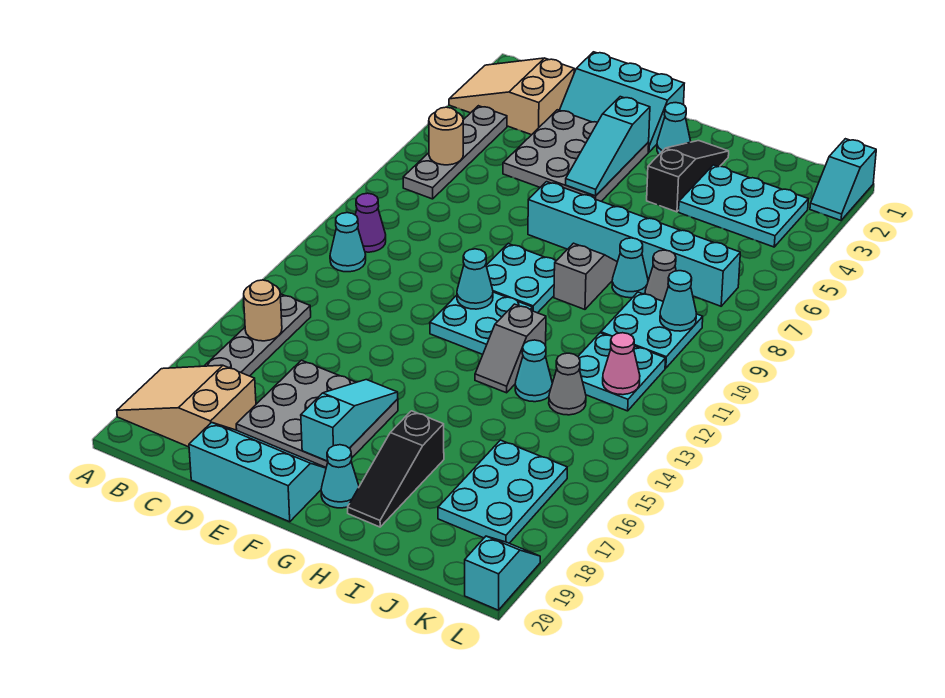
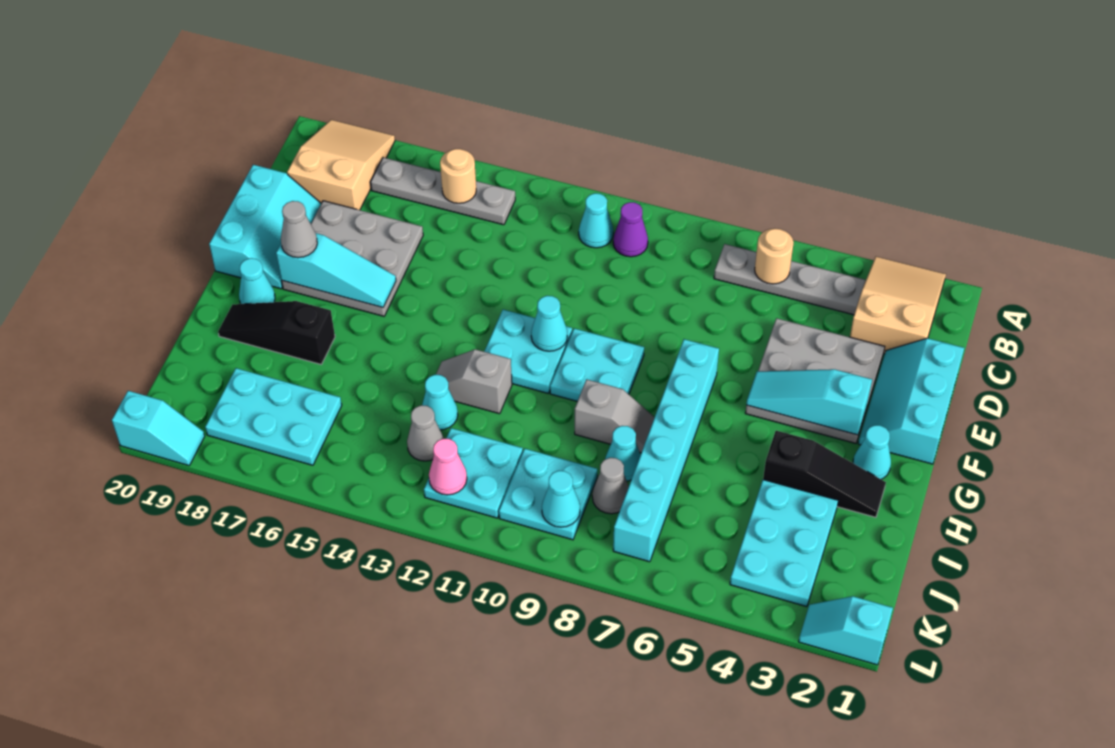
none -> grey 1x1 cone [281,201,317,258]

